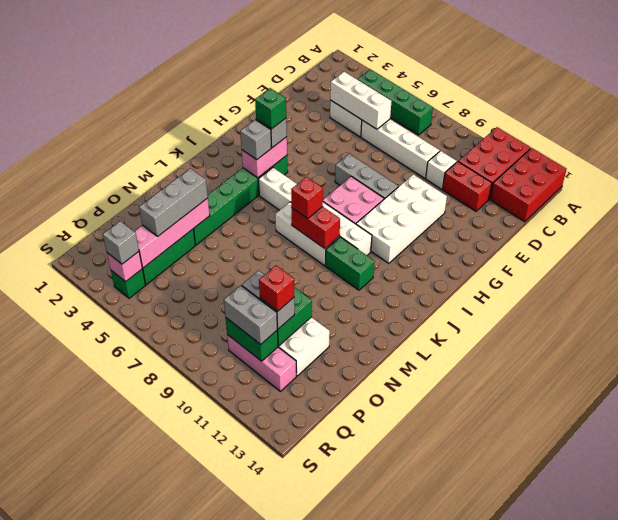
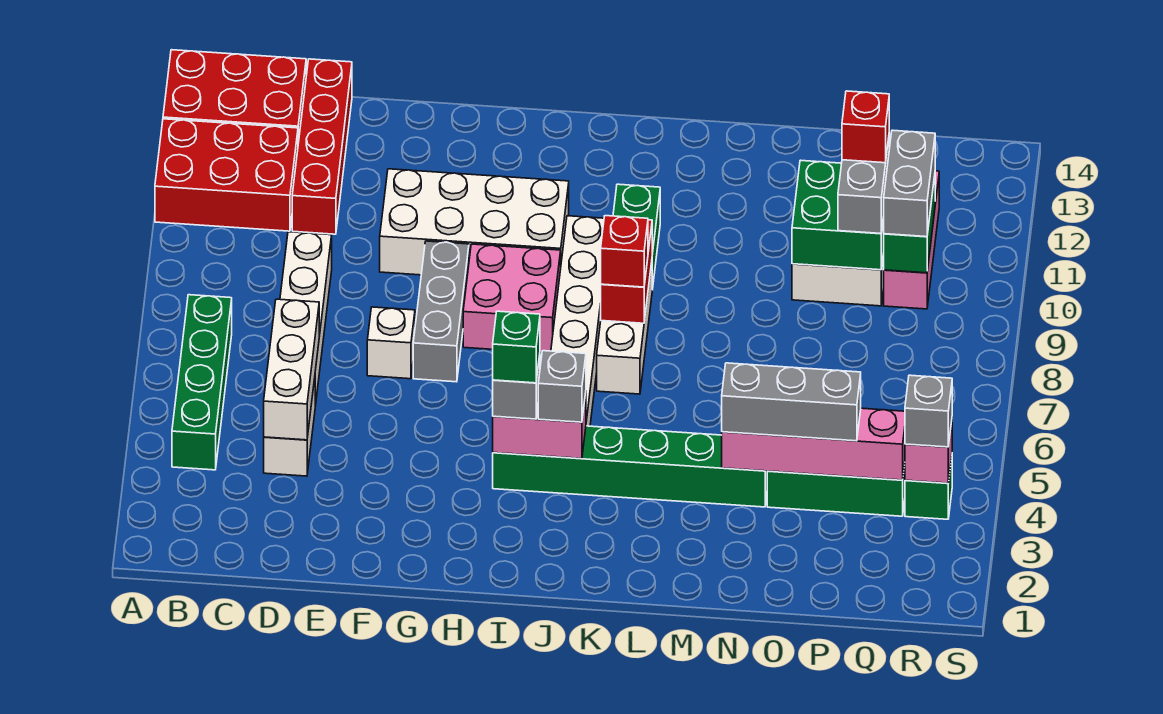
white 1x1 brick [426,151,457,189] -> white 1x1 brick moved to [367,307,415,379]
red 1x2 brick [443,162,492,211] -> red 1x4 brick [292,59,352,234]

